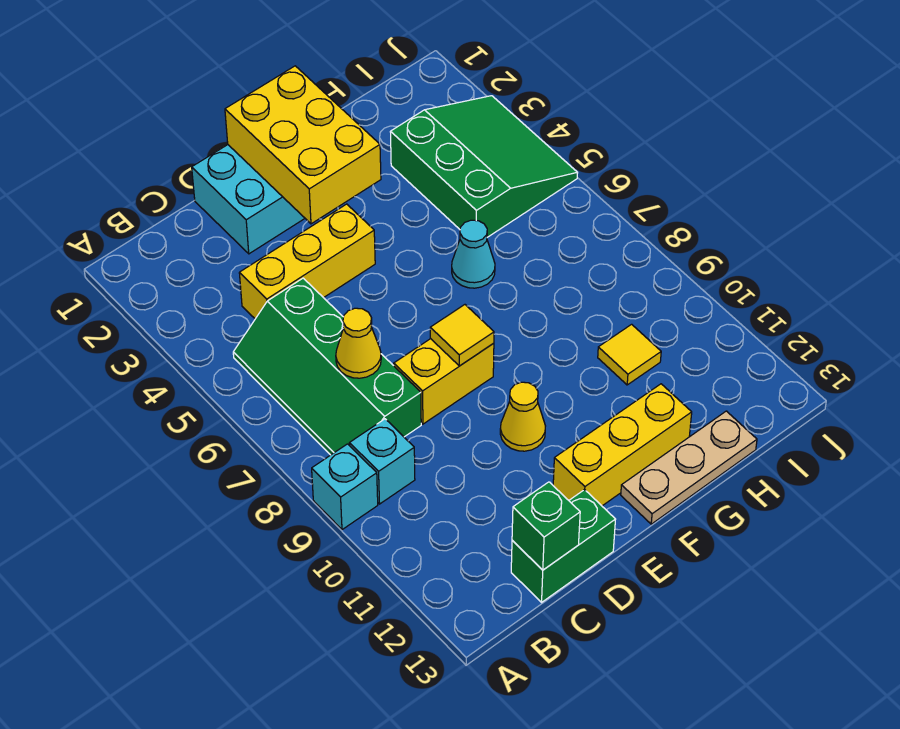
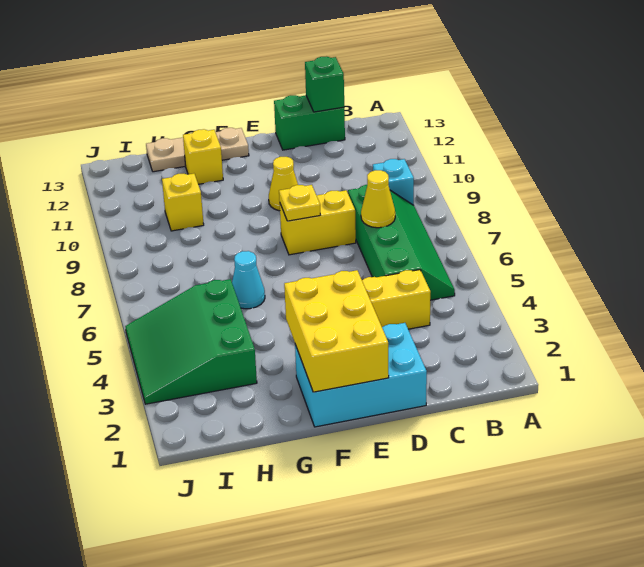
cyan 1x1 brick [312,444,378,530] -> none
yellow 1x1 tile [430,305,494,366] -> yellow 1x1 plate [279,185,320,221]
yellow 1x3 brick [553,384,692,506] -> yellow 1x1 brick [183,129,223,184]
yellow 1x1 tile [598,324,661,385] -> yellow 1x1 brick [162,174,204,231]

